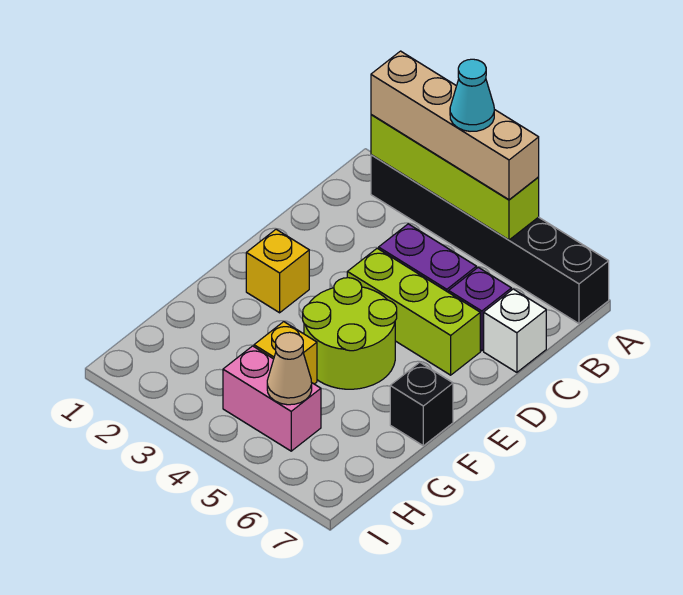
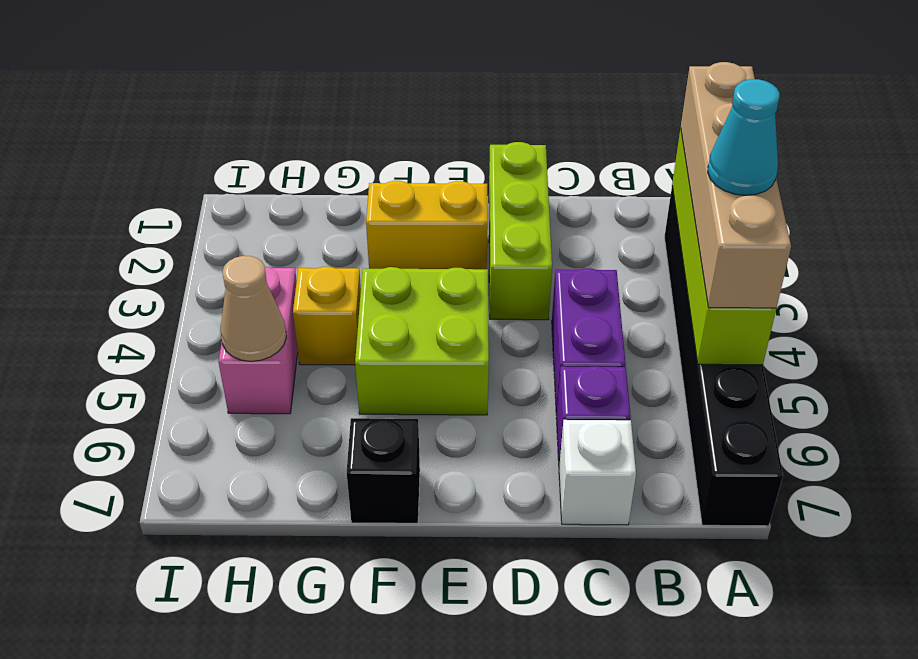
lime 1x3 brick [347,248,480,375] -> lime 1x3 brick moved to [489,142,552,320]
yellow 1x1 brick [246,229,309,313] -> yellow 1x2 brick [366,181,488,269]
lime 2x2 round brick [303,278,397,389] -> lime 2x2 brick [355,267,489,415]

